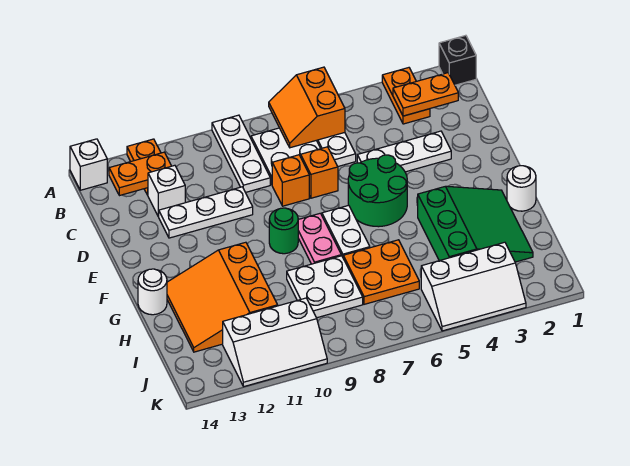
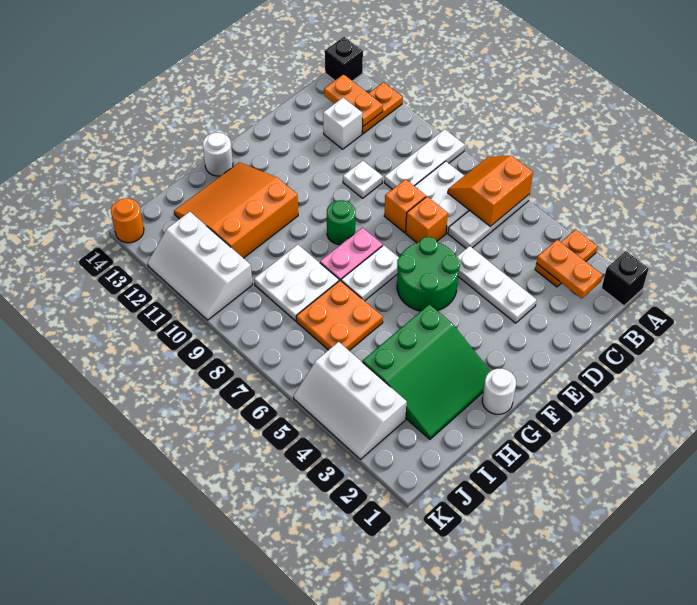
white 1x1 brick [70,139,107,190] -> black 1x1 brick [325,37,363,81]
white 1x3 plate [159,187,253,238] -> white 1x1 plate [343,161,383,198]
none -> orange 1x1 round brick [111,198,144,243]

